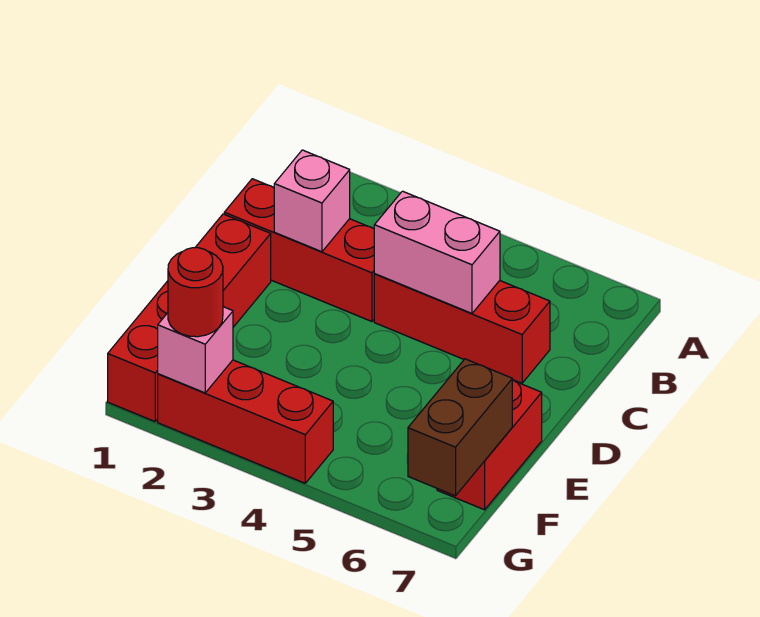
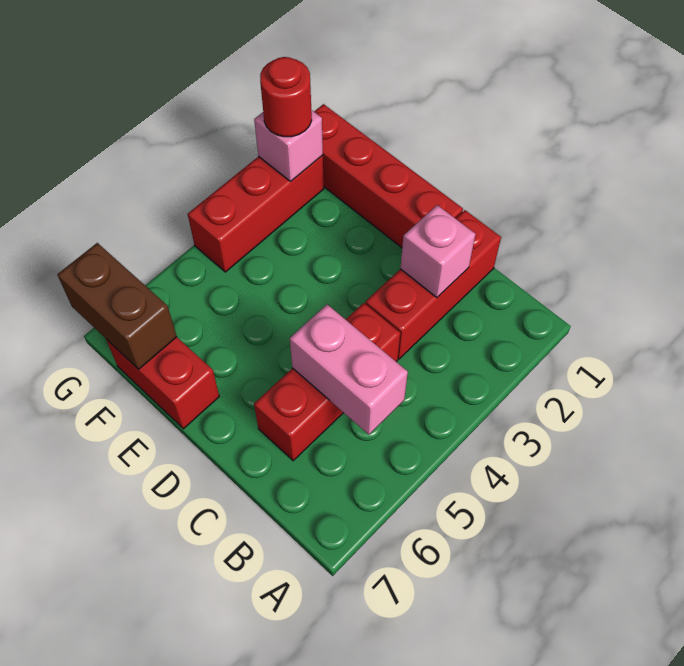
pink 1x2 brick [374,191,500,313] -> pink 1x2 brick turned to [290,305,408,435]

